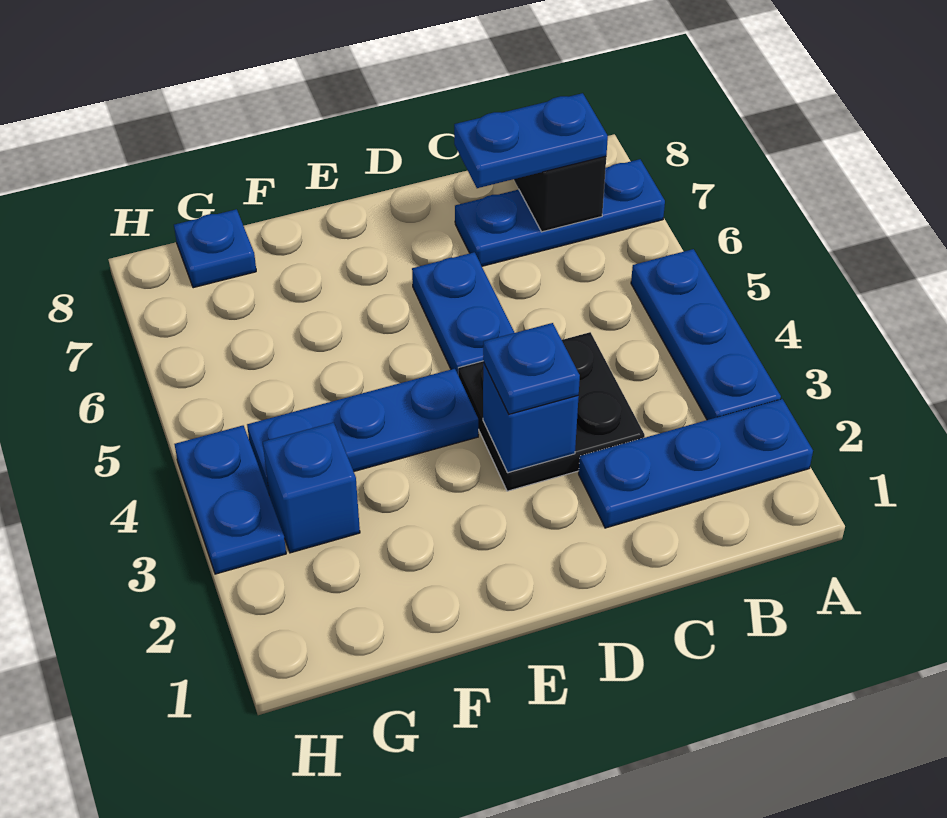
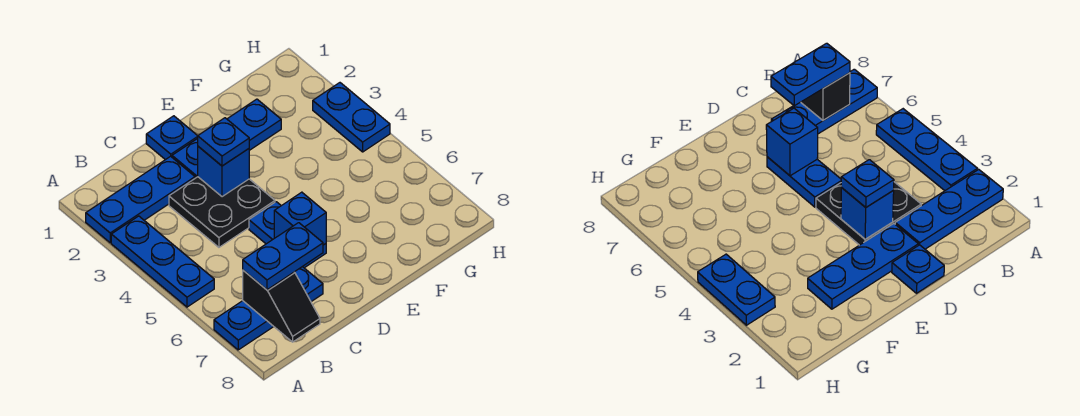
blue 1x3 plate [247,369,478,493] -> blue 1x3 plate moved to [172,99,281,178]
blue 1x1 brick [263,423,360,553] -> blue 1x1 brick moved to [274,192,326,245]
blue 1x1 plate [174,209,256,288] -> blue 1x1 plate moved to [146,116,198,160]

